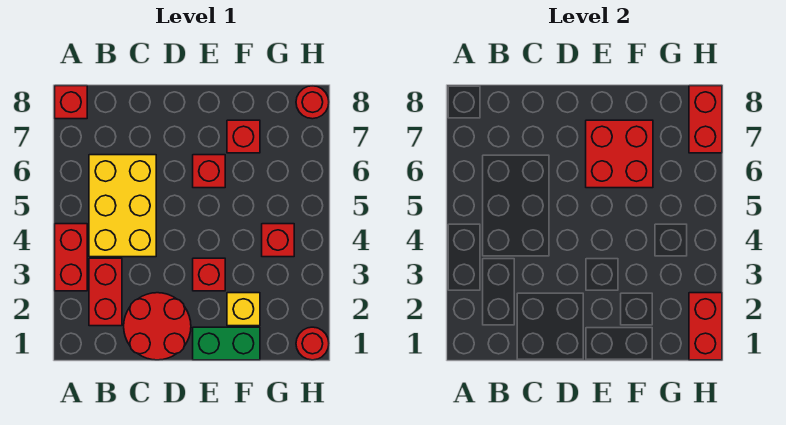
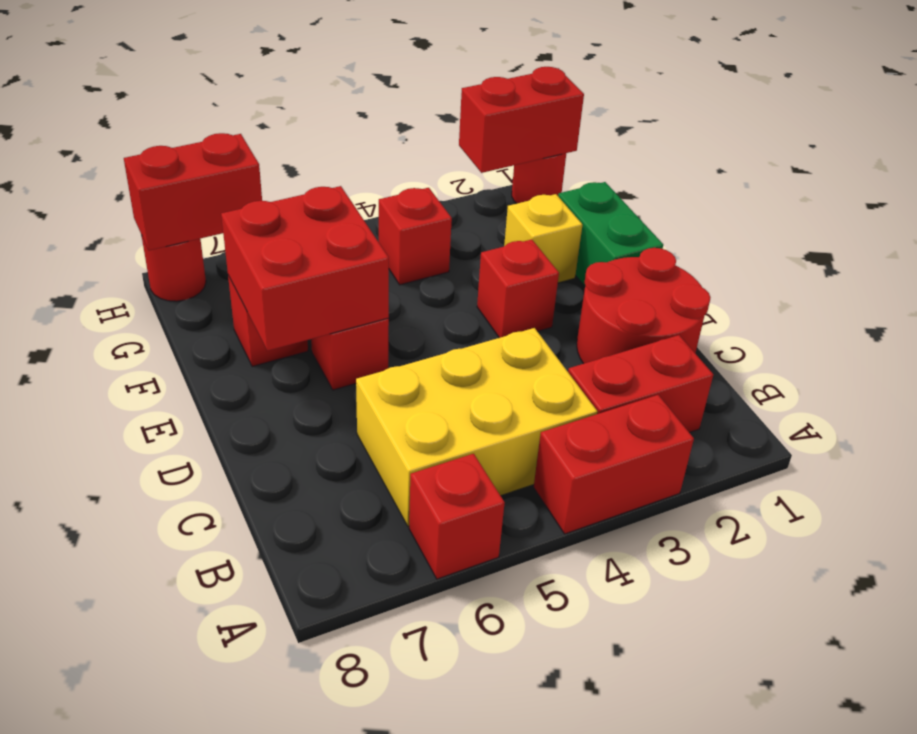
red 1x1 brick [55,86,87,119] -> red 1x1 brick moved to [409,454,505,579]

